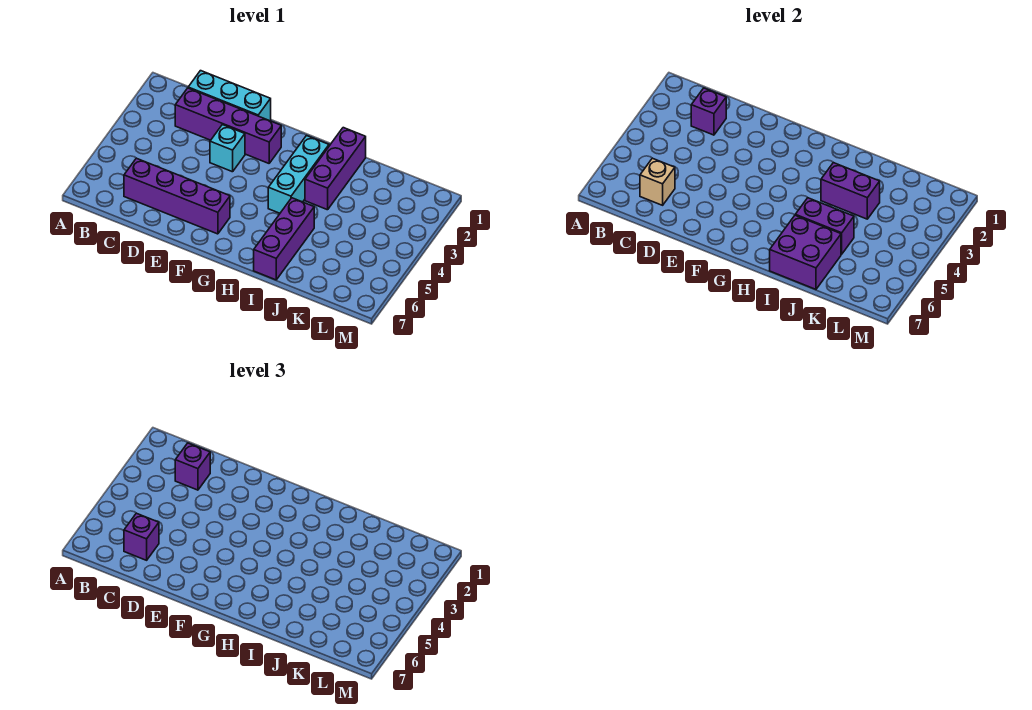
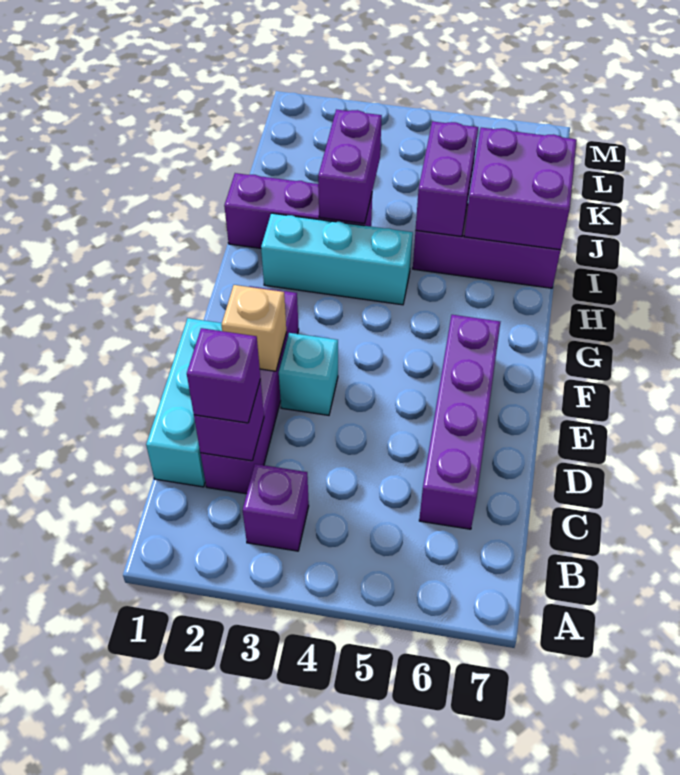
tan 1x1 brick [640,158,675,205] -> tan 1x1 brick moved to [222,285,286,371]
purple 1x1 brick [124,513,159,560] -> purple 1x1 brick moved to [243,464,309,551]

